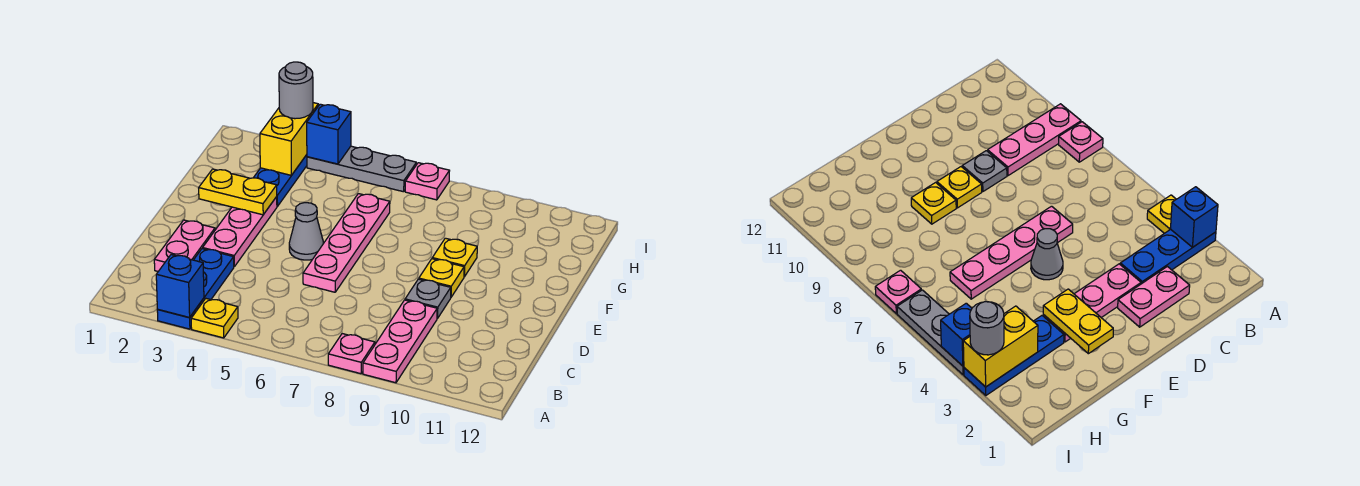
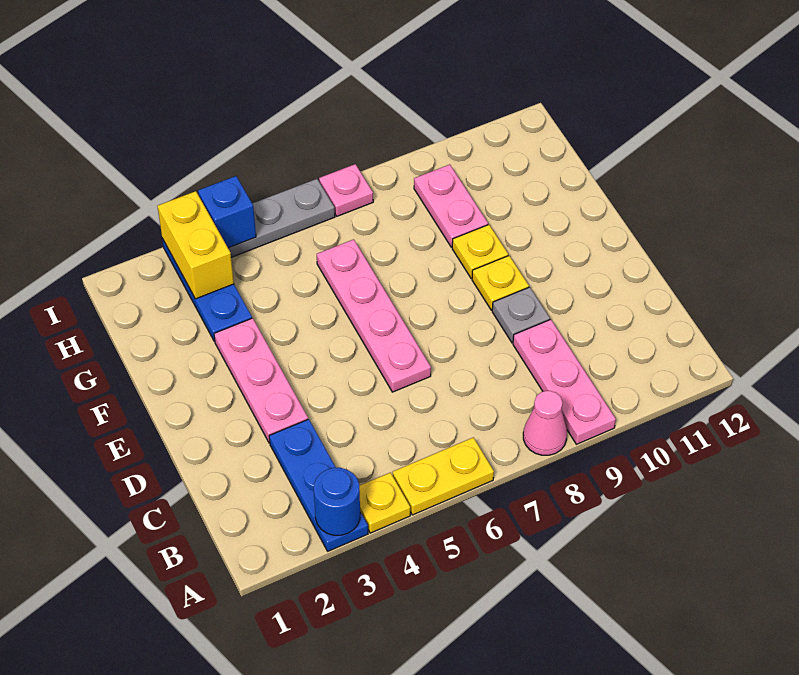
blue 1x1 brick [156,255,204,318] -> blue 1x1 round brick [314,468,360,535]
pink 1x1 plate [328,334,375,374] -> pink 1x1 cone [523,391,567,455]
pink 1x2 plate [154,220,215,271] -> pink 1x2 plate moved to [414,164,488,247]
grey 1x1 cone [289,203,324,260] -> none
yellow 1x2 plate [199,169,277,215] -> yellow 1x2 plate moved to [393,437,494,515]
grey 1x1 round brick [279,62,313,119] -> none

